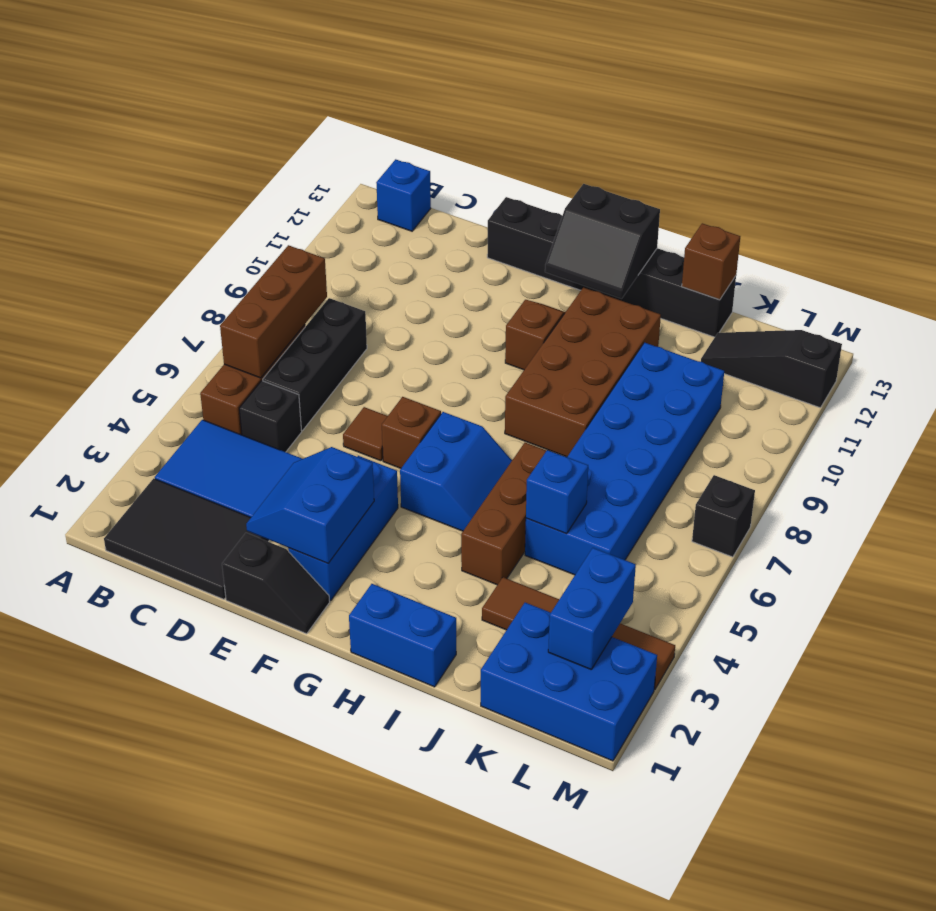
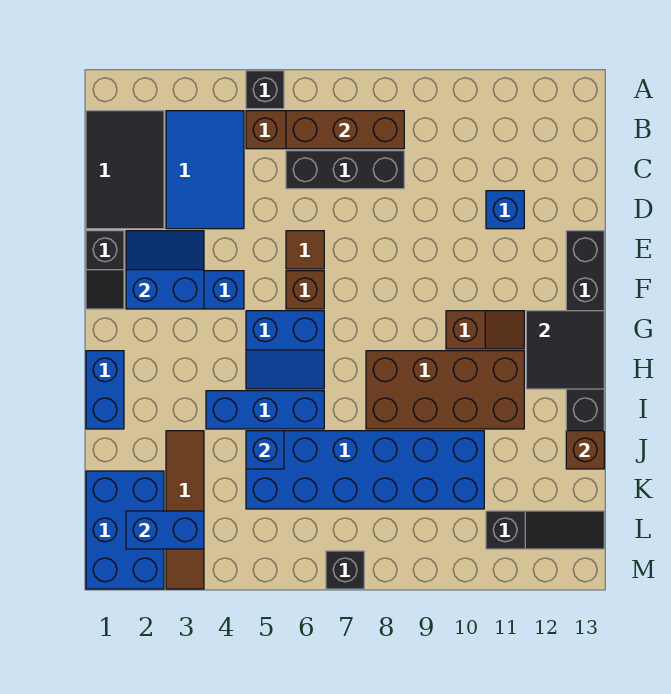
blue 1x1 brick [376,159,431,231] -> blue 1x1 brick moved to [486,191,524,229]
black 1x1 brick [239,381,302,452] -> black 1x1 brick moved to [246,71,284,109]
black 2x2 slope [545,184,660,299] -> black 2x2 tile [526,311,604,389]
brown 1x3 brick [461,443,547,585] -> blue 1x3 brick [206,391,324,429]
black 1x3 slope [701,330,842,408] -> black 1x3 slope turned to [486,511,604,549]

